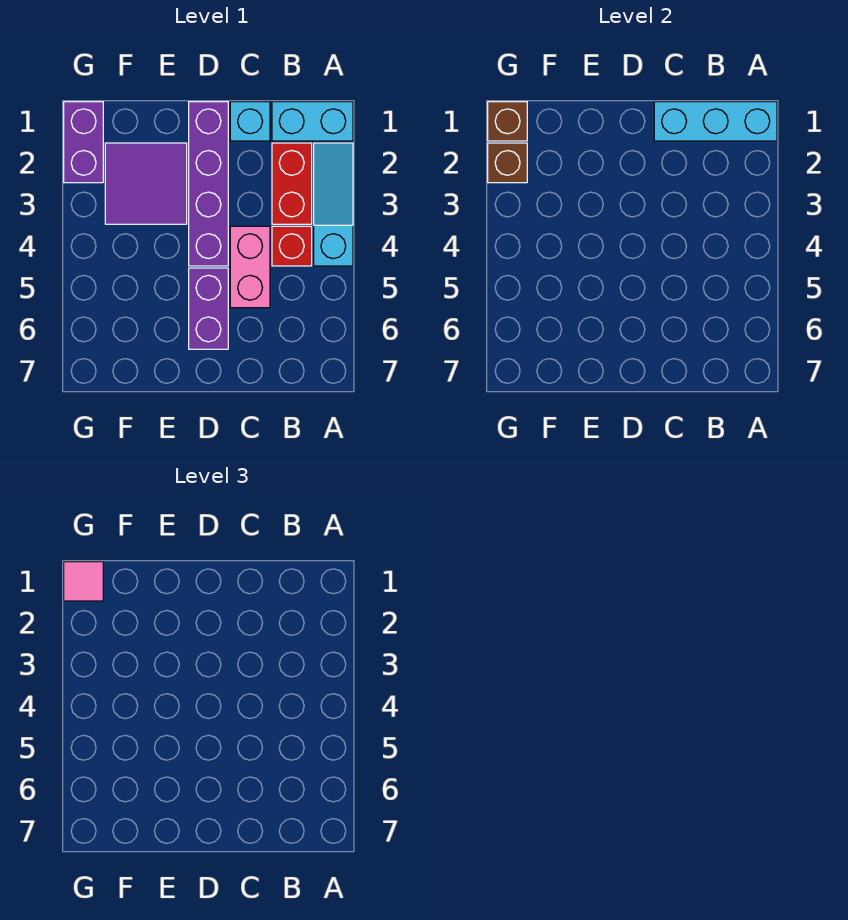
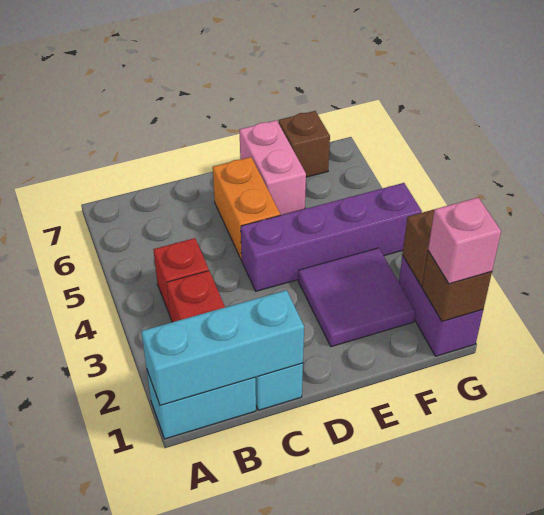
cyan 1x3 slope [314,143,353,266] -> none
pink 1x2 brick [230,226,270,308] -> pink 1x2 brick moved to [240,120,306,215]
purple 1x4 brick [189,102,228,266] -> purple 1x4 brick turned to [241,183,422,291]
purple 1x2 brick [189,268,228,349] -> orange 1x2 brick [213,157,280,260]
none -> brown 1x1 brick [279,111,330,177]
pink 1x1 tile [64,562,103,601] -> pink 1x1 brick [428,197,501,284]

